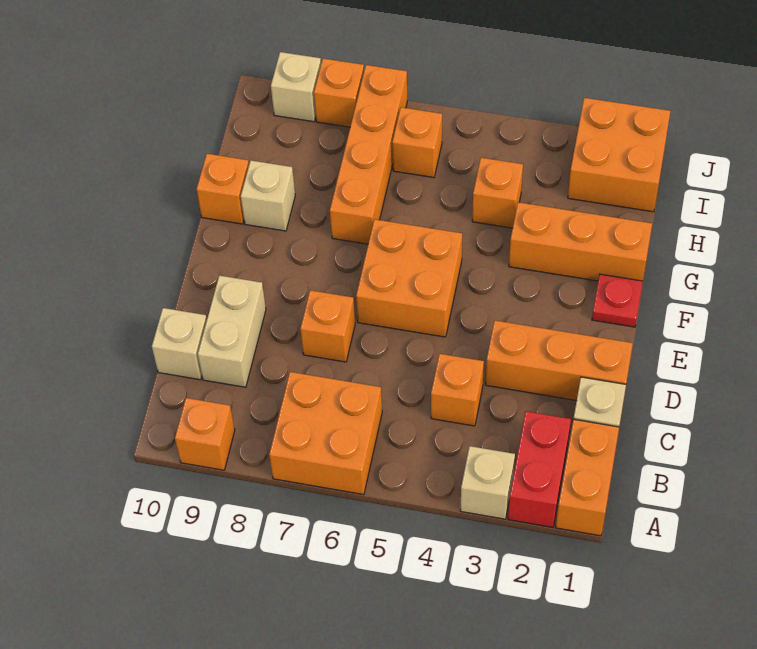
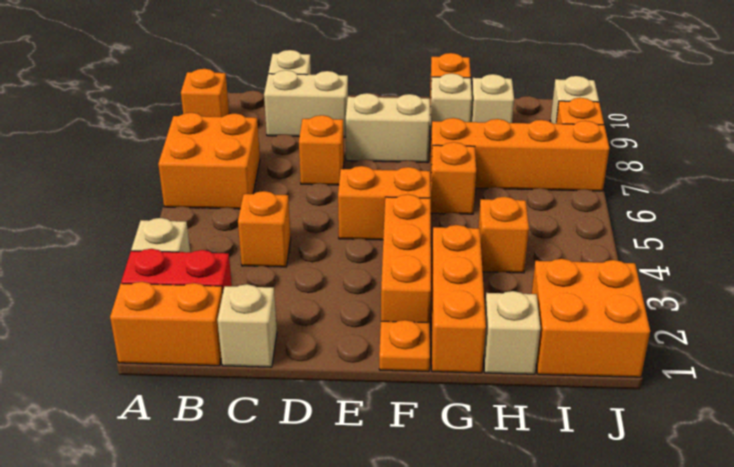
orange 1x3 brick [485,321,633,401] -> orange 1x3 brick moved to [381,194,431,323]
orange 2x2 brick [356,219,462,337] -> orange 1x2 brick [338,166,430,240]
none -> tan 1x2 brick [346,93,430,163]
red 1x1 plate [592,274,643,327] -> orange 1x1 plate [379,320,430,371]
none -> tan 1x1 brick [483,291,541,374]
none -> tan 1x1 brick [470,74,514,123]
orange 1x1 brick [392,107,442,178] -> orange 1x1 brick moved to [431,142,476,214]

